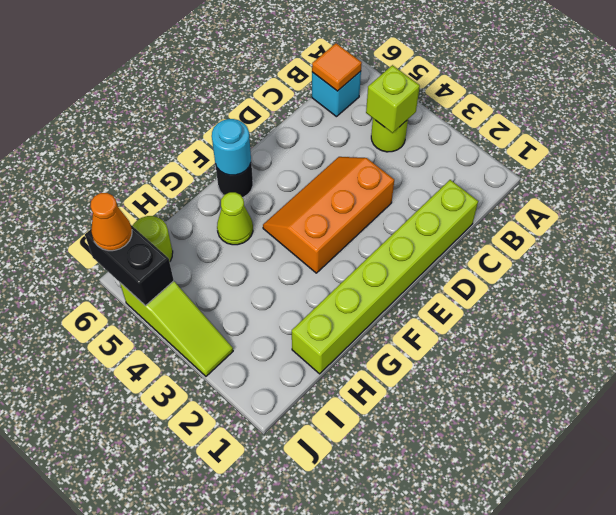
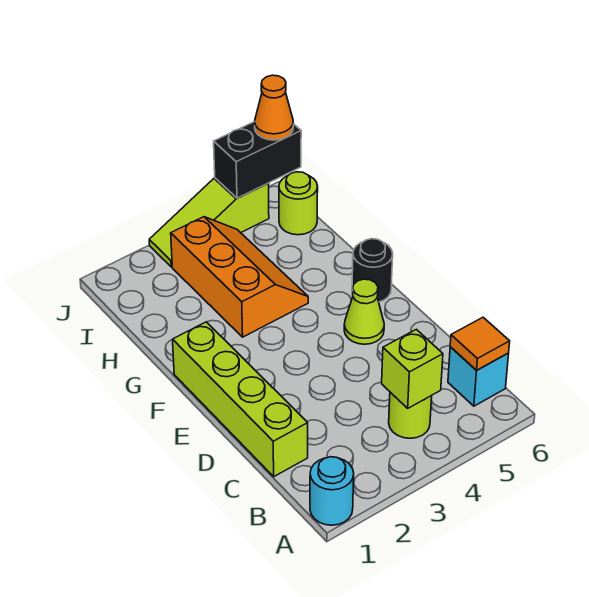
lime 1x6 brick [292,180,478,374] -> lime 1x4 brick [173,322,308,476]
orange 2x3 slope [263,157,394,273] -> orange 2x3 slope moved to [171,217,308,337]
cyan 1x1 round brick [212,119,251,175] -> cyan 1x1 round brick moved to [310,457,354,525]
lime 1x1 cone [217,192,253,245] -> lime 1x1 cone moved to [344,279,384,344]

